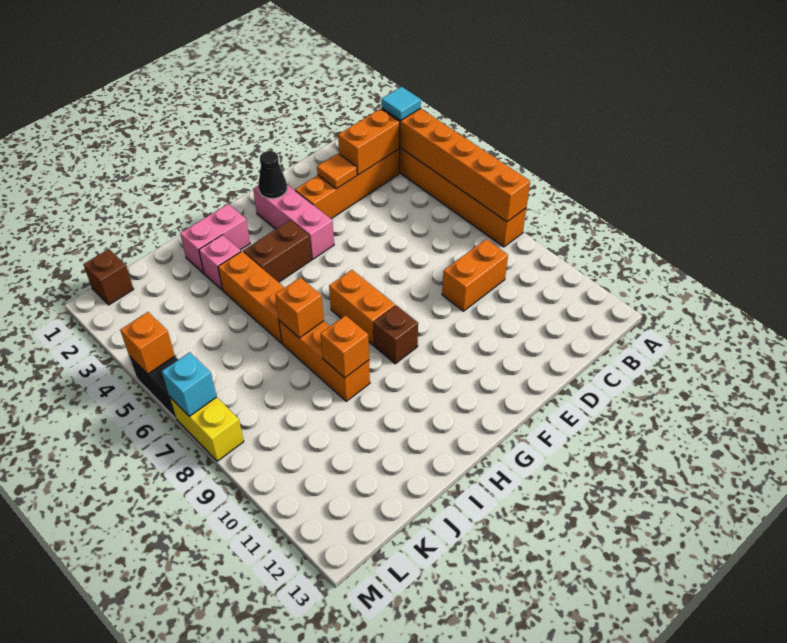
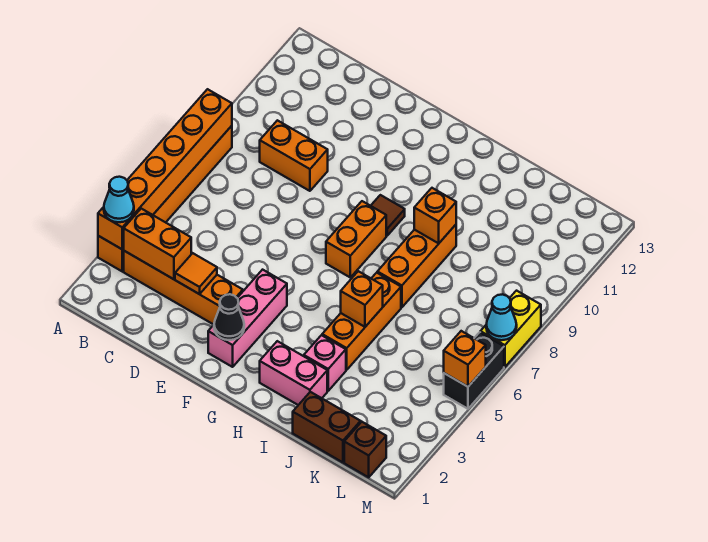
cyan 1x1 tile [381,87,421,121] -> cyan 1x1 cone [104,177,134,222]
brown 1x2 brick [243,220,312,282] -> brown 1x2 brick moved to [293,392,361,462]
brown 1x1 brick [373,305,418,364] -> brown 1x1 tile [371,195,405,236]
orange 1x1 brick [275,277,324,338] -> orange 1x1 brick moved to [341,271,383,327]
cyan 1x1 brick [162,352,217,416] -> cyan 1x1 cone [486,294,517,340]

